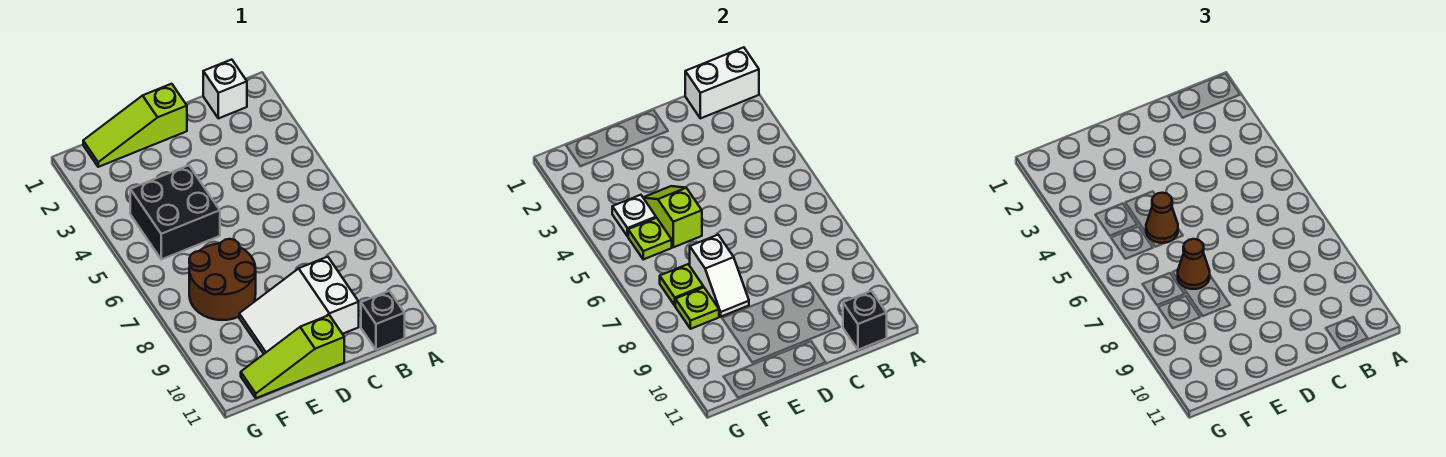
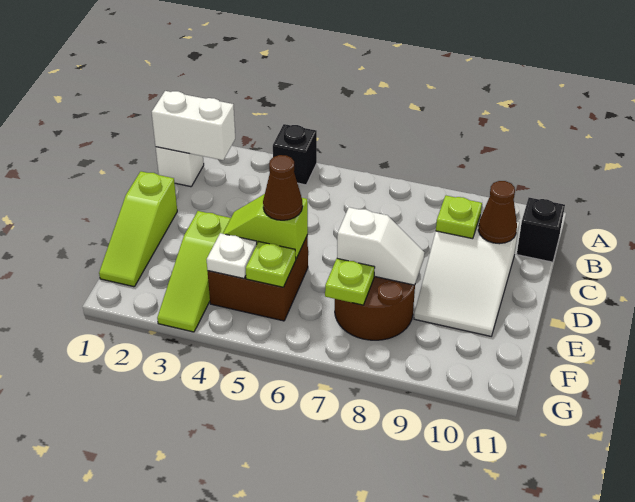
white 1x2 brick [685,47,759,118] -> white 1x2 brick turned to [152,91,235,160]
black 1x1 brick [843,291,887,350] -> black 1x1 brick moved to [273,124,317,185]
lime 1x3 slope [241,315,344,398] -> lime 1x3 slope moved to [157,211,231,332]
black 2x2 brick [130,165,220,259] -> brown 2x2 brick [208,235,308,321]
brown 1x1 cone [1178,239,1210,289] -> brown 1x1 cone moved to [478,181,517,244]
lime 1x1 plate [675,287,719,329] -> lime 1x1 plate moved to [436,196,482,239]

